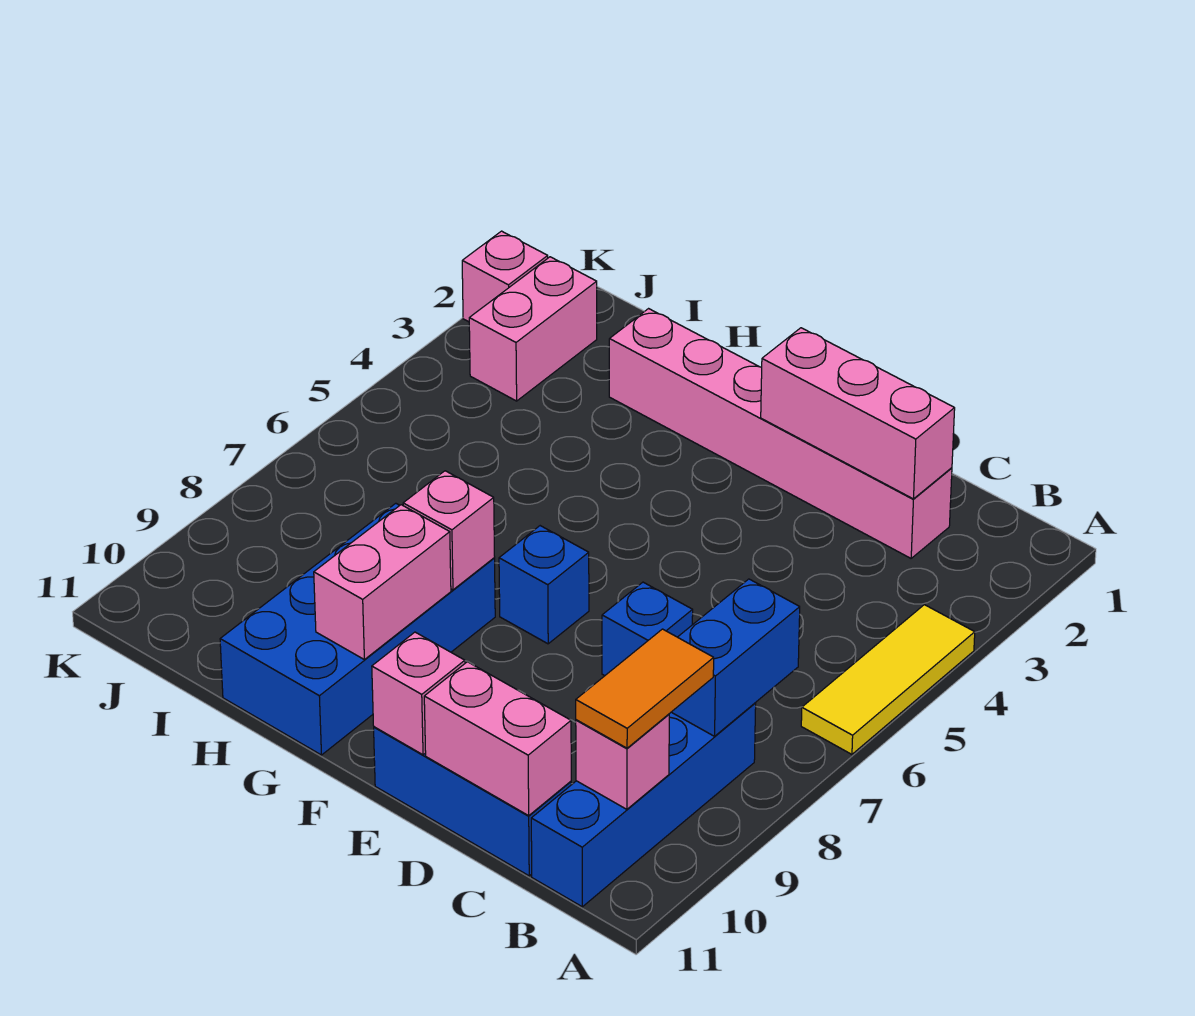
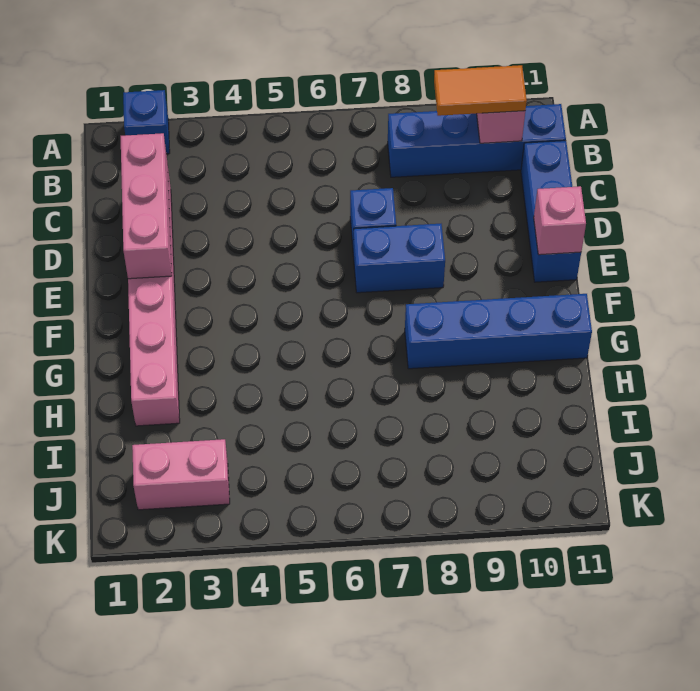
yellow 1x3 tile [801,605,975,754] -> none
blue 1x2 brick [672,579,800,736] -> blue 1x2 brick moved to [353,224,445,293]
pink 1x2 brick [424,662,571,816] -> none
blue 1x1 brick [499,526,589,644] -> blue 1x1 brick moved to [123,90,170,154]
blue 2x4 brick [220,503,495,755] -> blue 1x4 brick [405,294,592,369]
pink 1x1 brick [403,471,495,590] -> none
pink 1x2 brick [314,505,451,659] -> none
pink 1x1 brick [462,231,548,322] -> none

